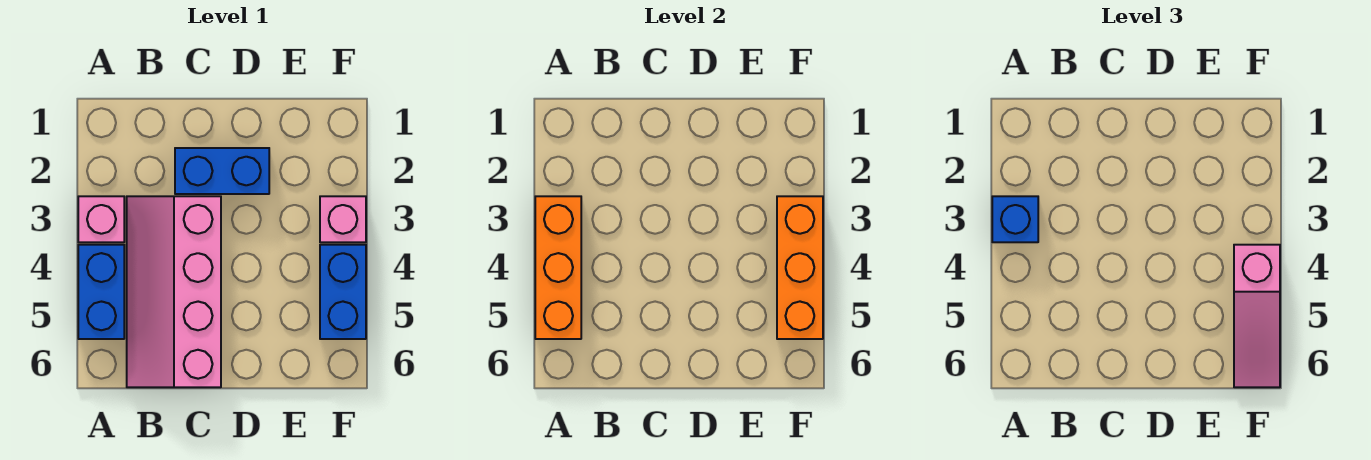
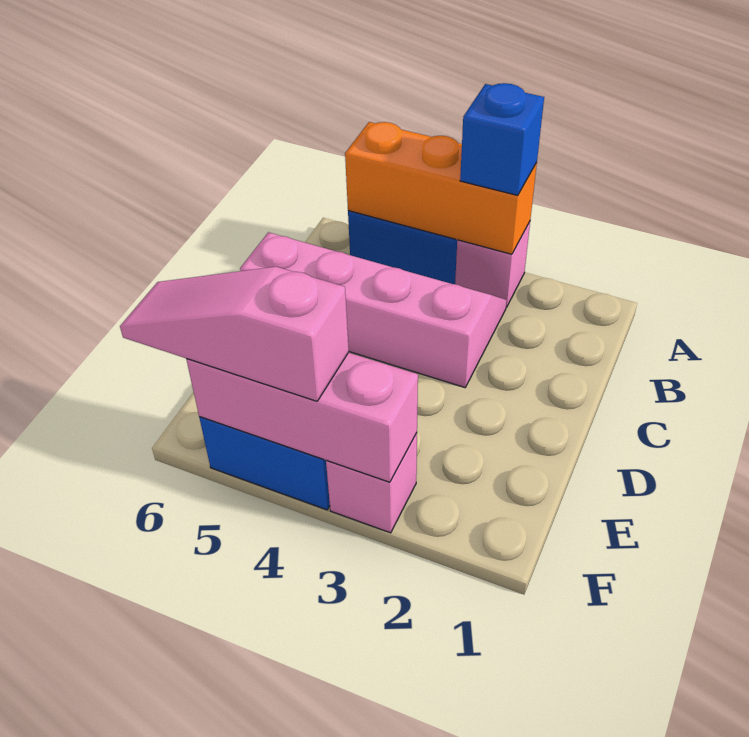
blue 1x2 brick [175,148,269,194] -> none
orange 1x3 brick [777,196,823,339] -> pink 1x3 brick [186,353,418,482]

